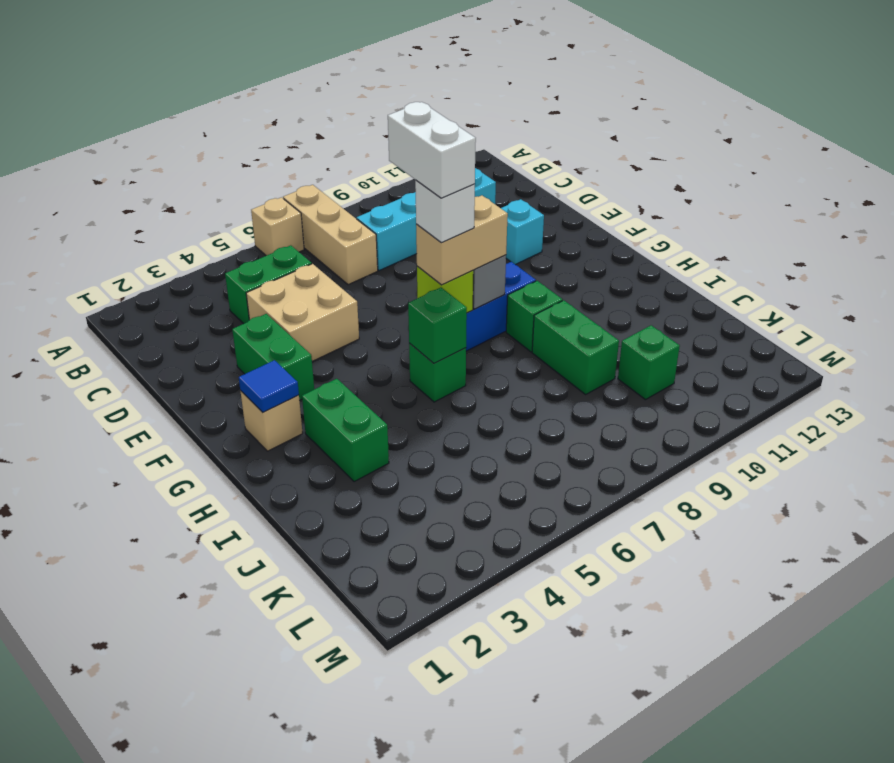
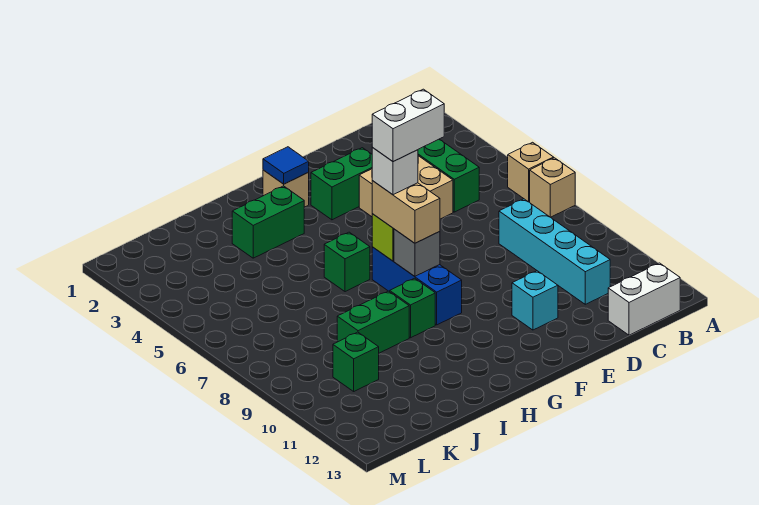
tan 1x3 brick [283,185,378,285] -> tan 1x1 brick [530,158,575,217]
none -> white 1x2 brick [608,263,680,335]
green 1x1 brick [408,287,467,363] -> none

